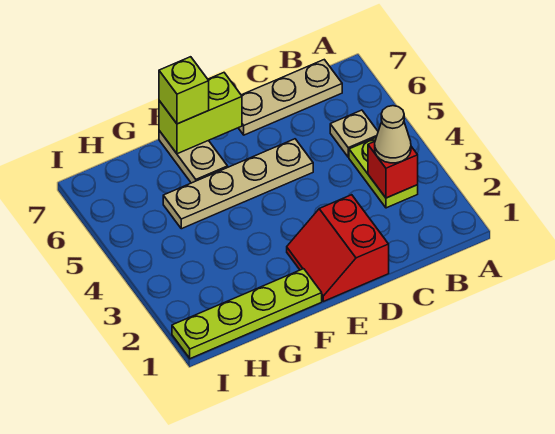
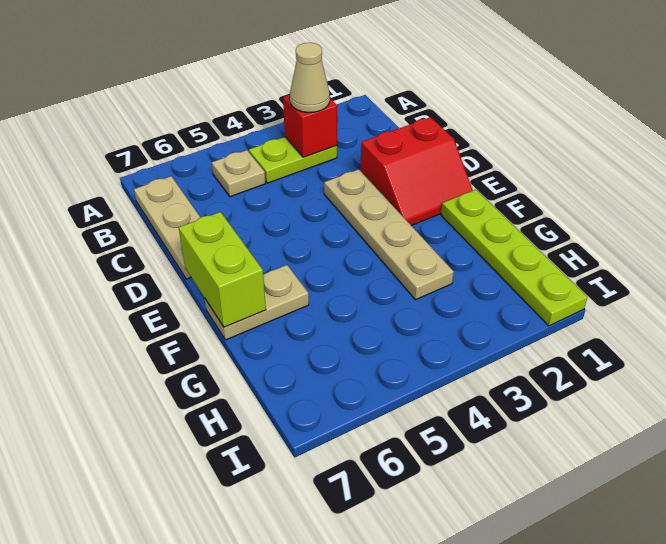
tan 1x4 plate [163,139,313,229] -> tan 1x4 plate moved to [324,169,454,300]
lime 1x1 brick [159,57,209,124] -> none

